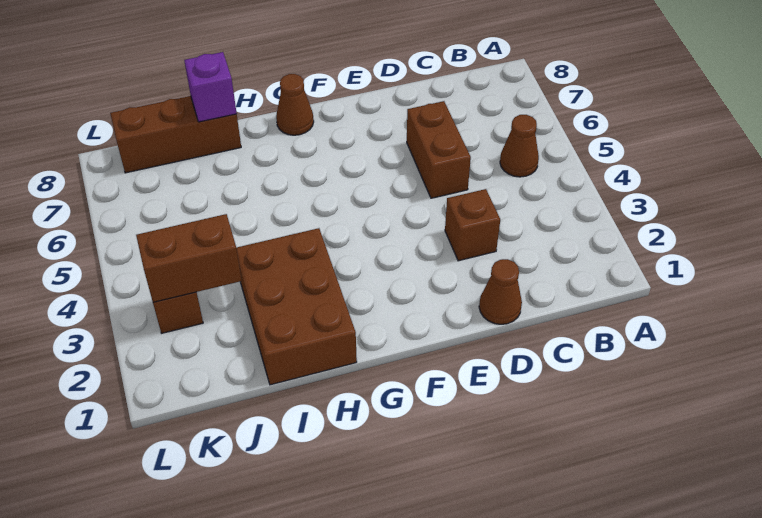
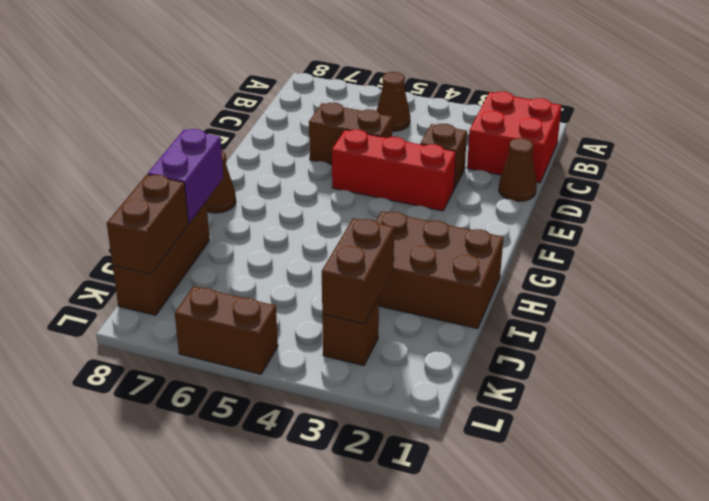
none -> red 2x2 brick [467,91,562,183]
none -> red 1x3 brick [332,129,456,211]
purple 1x1 brick [184,52,237,122] -> purple 1x2 brick [148,129,223,223]
none -> brown 1x2 brick [107,175,188,274]
none -> brown 1x2 brick [175,286,278,374]

